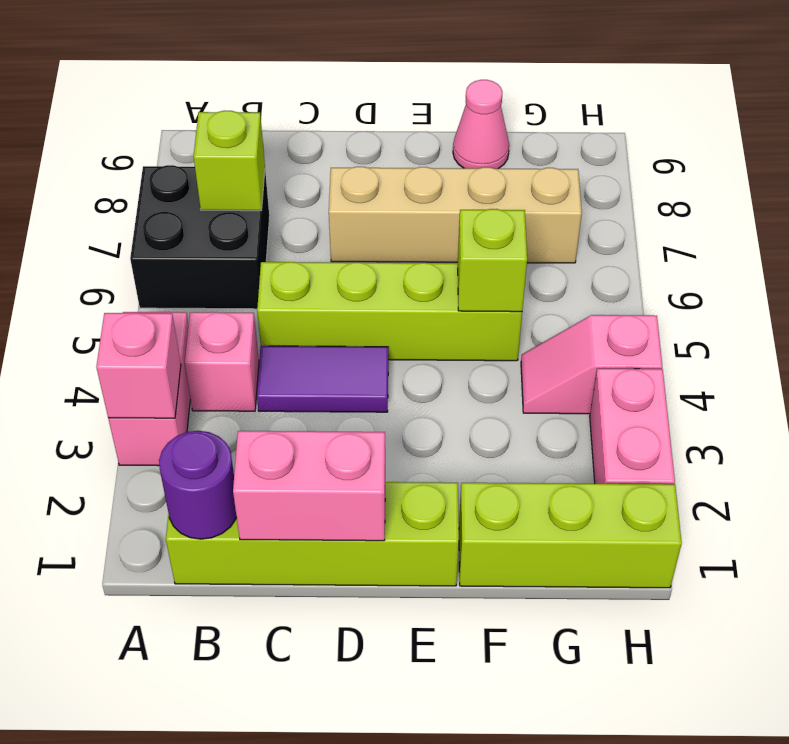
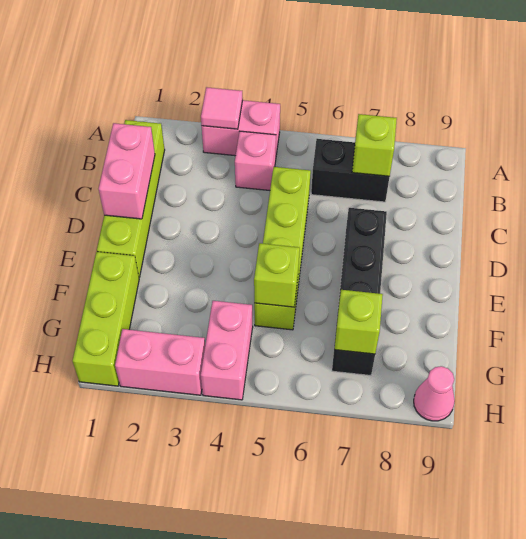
pink 1x1 brick [96,313,181,418] -> pink 1x1 tile [201,87,243,129]
black 2x2 brick [130,165,269,309] -> black 1x2 brick [311,139,389,202]
purple 1x1 round brick [159,431,237,539] -> none
purple 1x2 tile [257,346,388,412] -> none
tan 1x4 brick [329,167,582,263] -> black 1x4 brick [332,208,387,376]
pink 1x1 cone [453,80,509,169] -> pink 1x1 cone moved to [414,366,455,421]
pink 1x2 slope [521,315,662,414] -> pink 1x2 brick [201,301,253,400]
none -> lime 1x1 brick [335,290,383,354]

